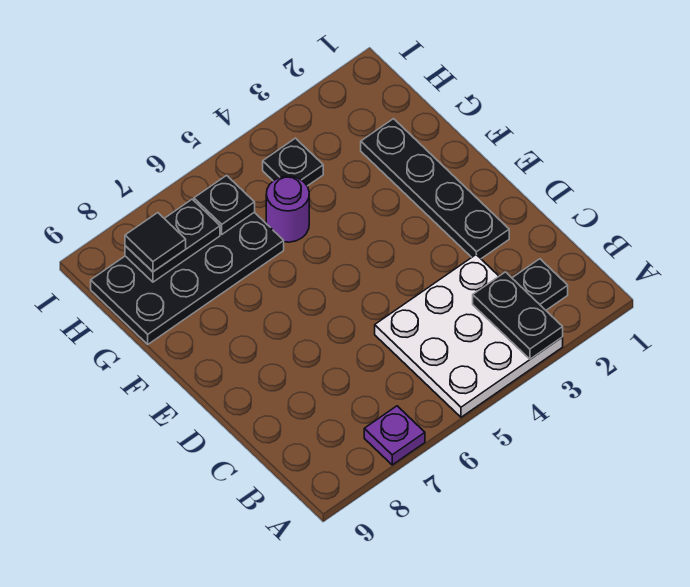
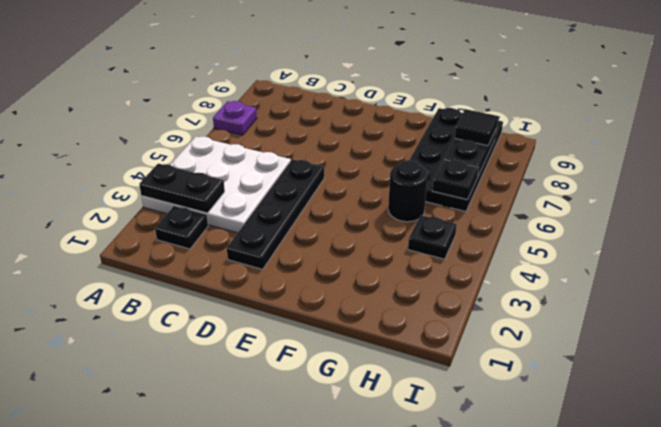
black 1x4 plate [361,119,509,259] -> black 1x4 plate turned to [227,159,324,269]
purple 1x1 round brick [266,176,309,242] -> black 1x1 round brick [388,160,428,222]

